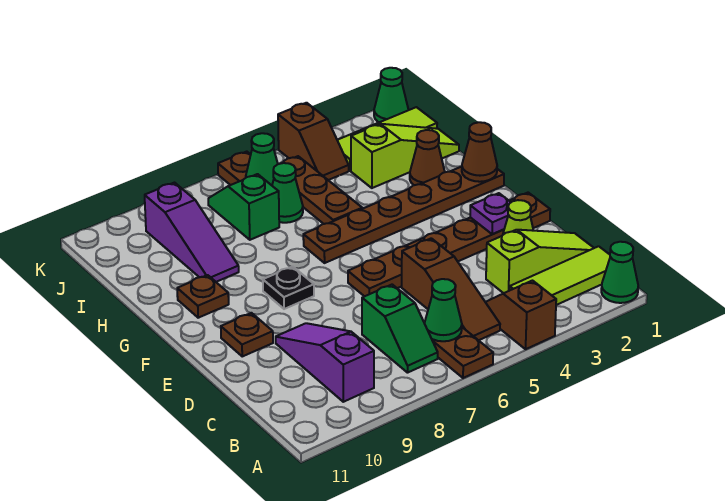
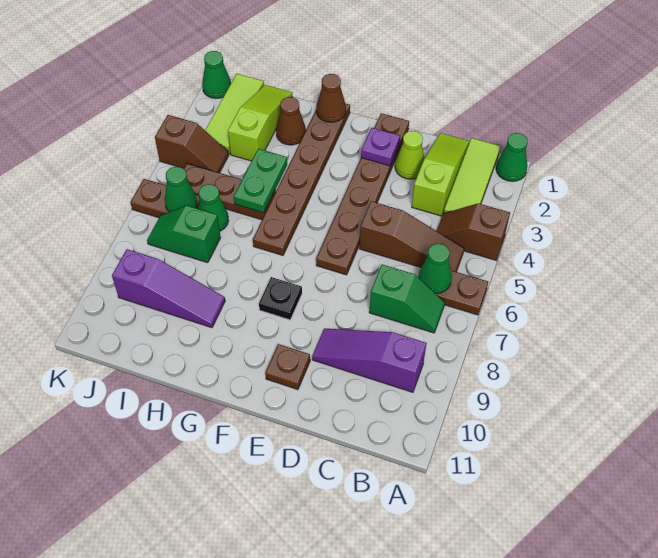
brown 1x1 plate [177,275,229,318] -> none
none -> green 1x2 plate [234,149,287,213]

